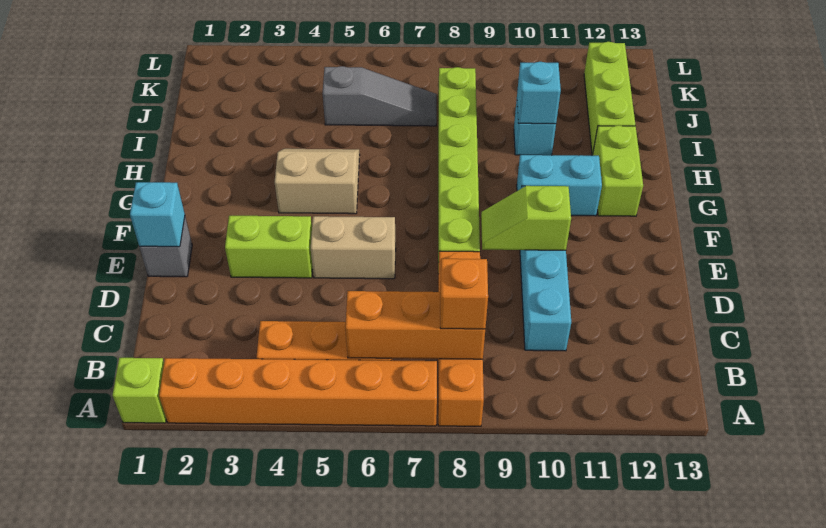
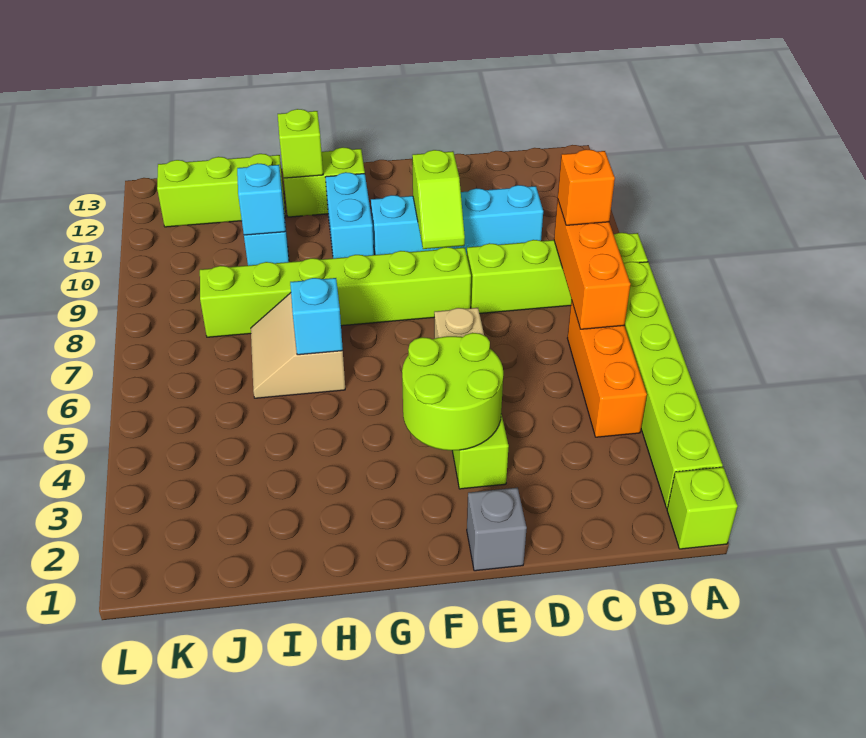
orange 1x6 brick [159,358,437,426] -> lime 1x6 brick [624,262,723,508]
orange 1x4 brick [438,251,484,426] -> lime 1x4 brick [467,233,648,313]
cyan 1x1 brick [130,182,185,247] -> cyan 1x1 brick moved to [290,278,343,355]
none -> lime 2x2 round brick [402,333,503,450]
tan 2x2 slope [275,149,360,214] -> tan 2x2 slope moved to [251,293,345,398]
none -> lime 1x1 brick [278,109,323,178]
grey 1x3 slope [323,66,437,126] -> none

